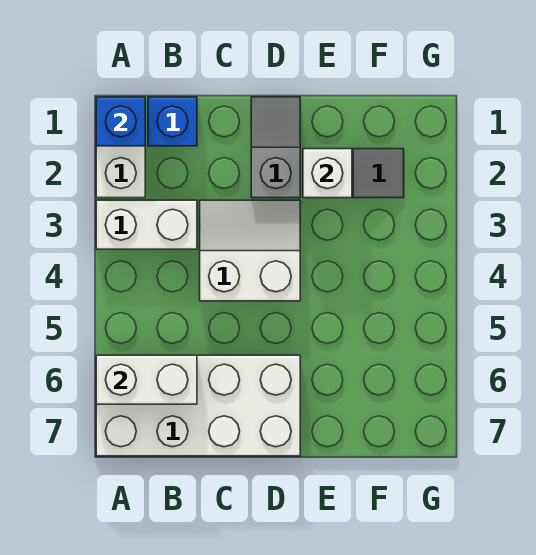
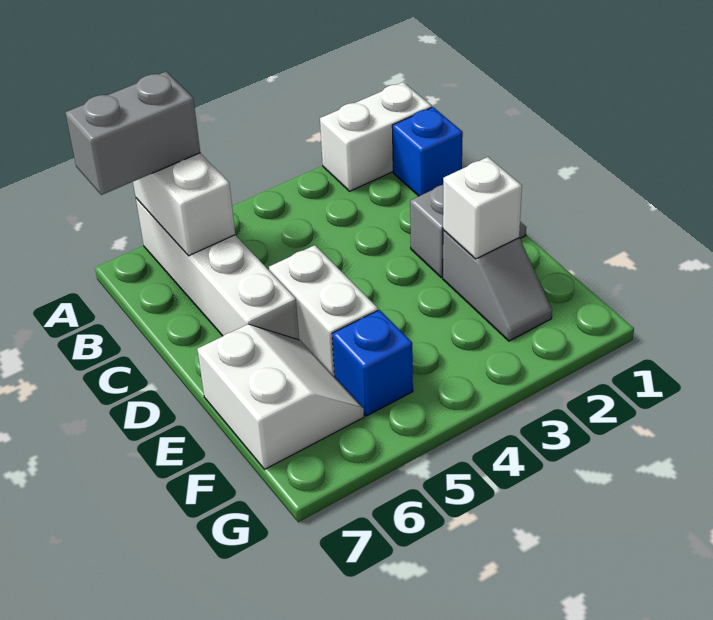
blue 1x1 brick [96,97,145,146] -> blue 1x1 brick moved to [332,310,413,416]
white 1x2 brick [96,200,197,249] -> white 1x2 brick moved to [269,245,378,377]
white 2x4 brick [96,355,300,456] -> white 1x4 brick [136,198,299,340]
none -> grey 1x2 brick [65,72,200,195]
white 2x2 slope [200,200,300,301] -> white 2x2 slope moved to [197,324,364,469]

